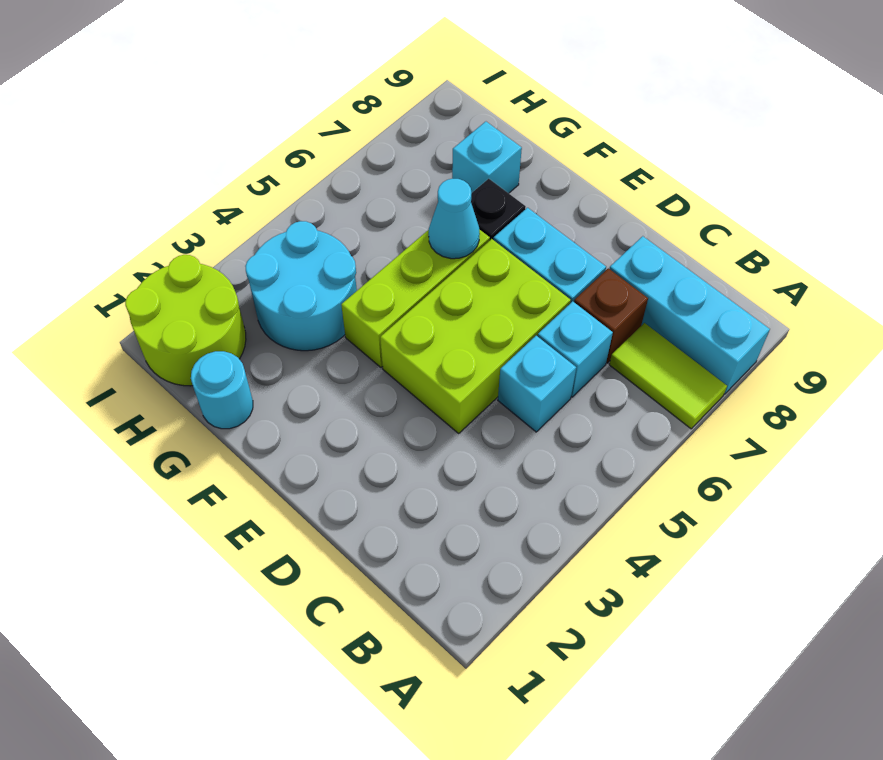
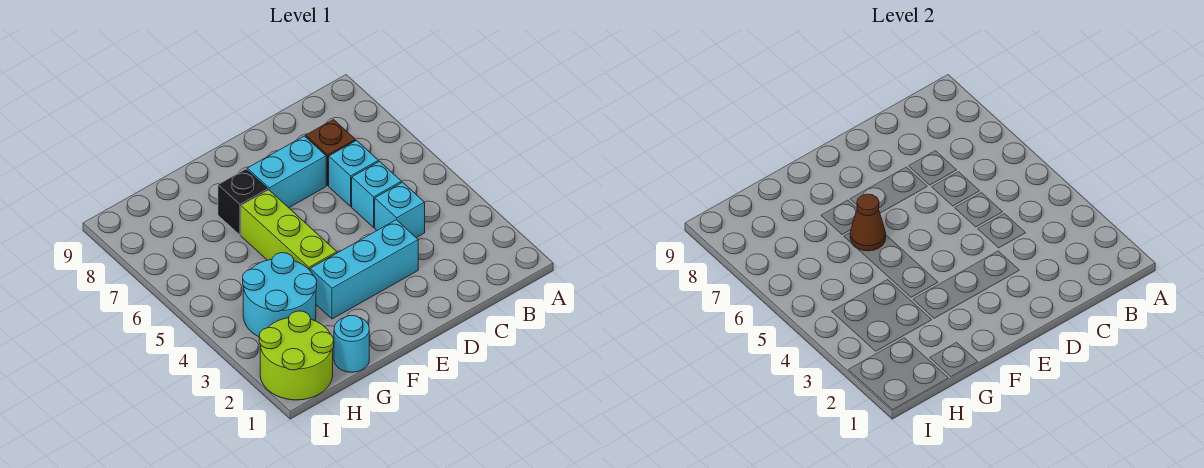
lime 1x2 tile [609,323,727,429] -> none
cyan 1x3 brick [610,236,770,394] -> cyan 1x3 brick moved to [310,220,418,319]
lime 2x3 brick [380,239,571,433] -> none
cyan 1x1 cone [429,179,480,259] -> brown 1x1 cone [850,194,886,251]
cyan 1x1 brick [452,122,522,193] -> cyan 1x1 brick moved to [375,182,425,238]

